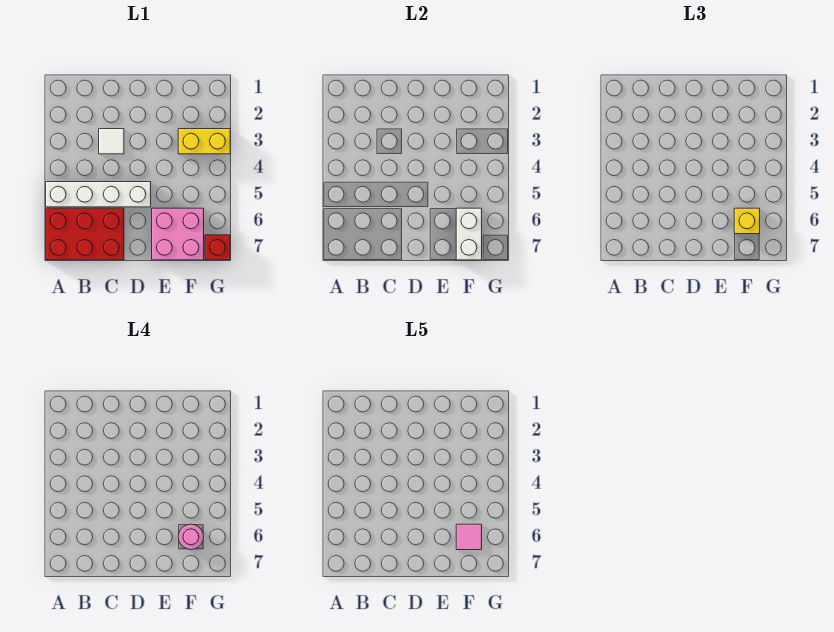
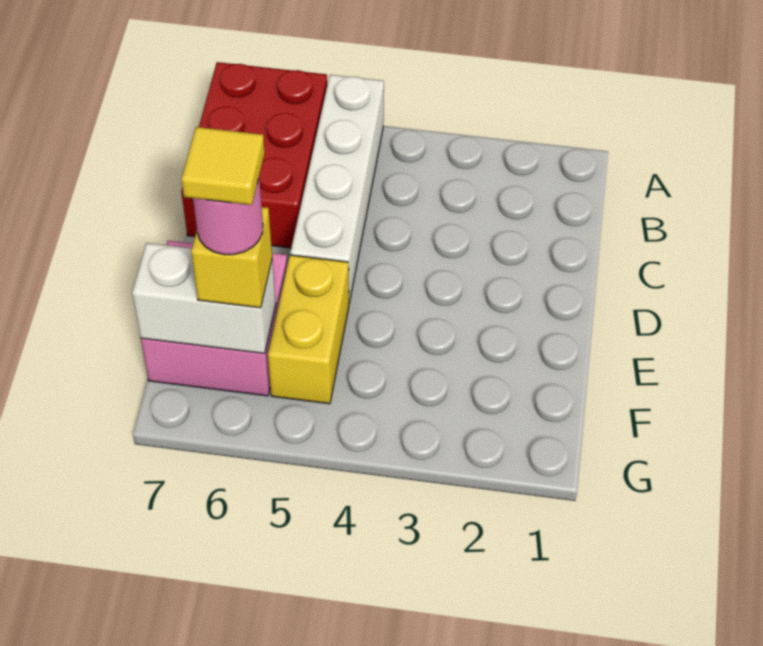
white 1x1 tile [99,129,124,154] -> none
yellow 1x2 brick [178,129,230,154] -> yellow 1x2 brick moved to [268,255,349,404]
pink 1x1 tile [456,524,482,550] -> yellow 1x1 tile [182,127,265,205]
red 1x1 brick [205,235,230,260] -> none

